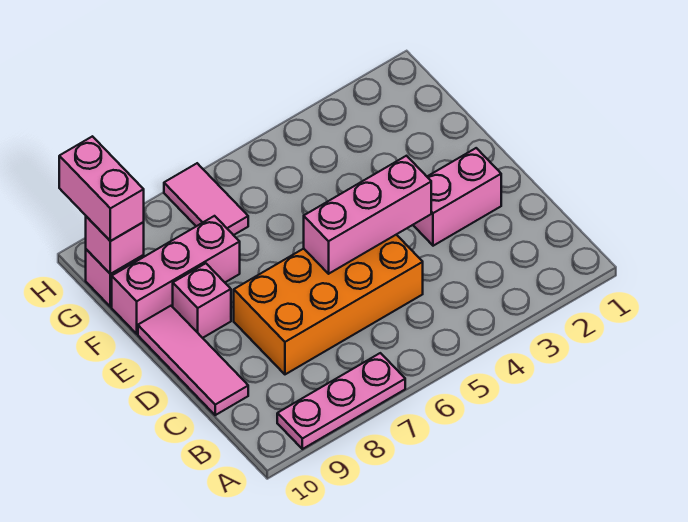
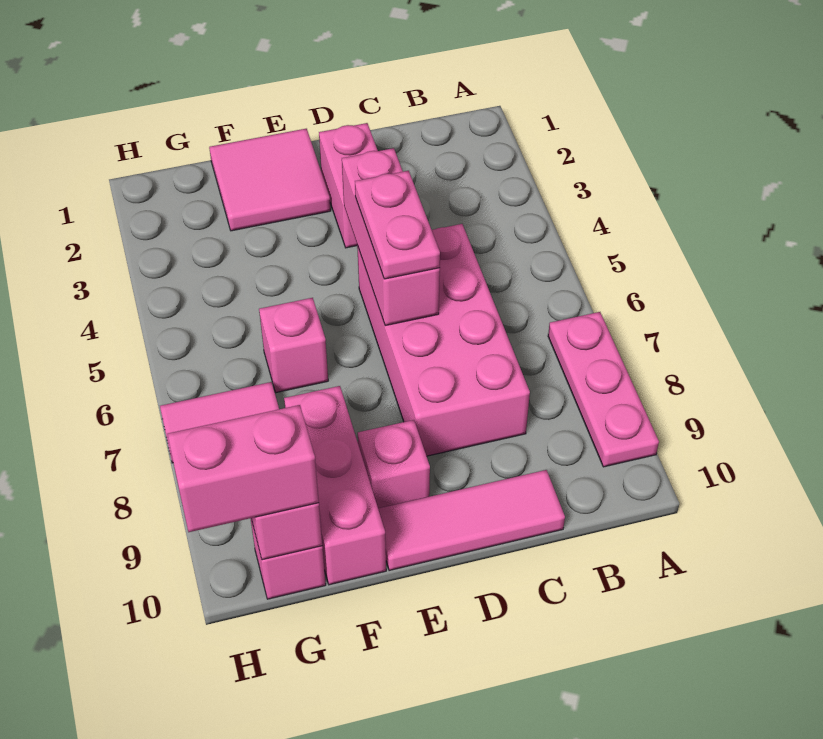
orange 2x4 brick [234,235,423,374] -> pink 2x4 brick [357,224,530,456]
none -> pink 1x2 plate [355,171,440,279]
none -> pink 2x2 tile [209,129,331,231]
none -> pink 1x1 brick [259,298,328,393]

